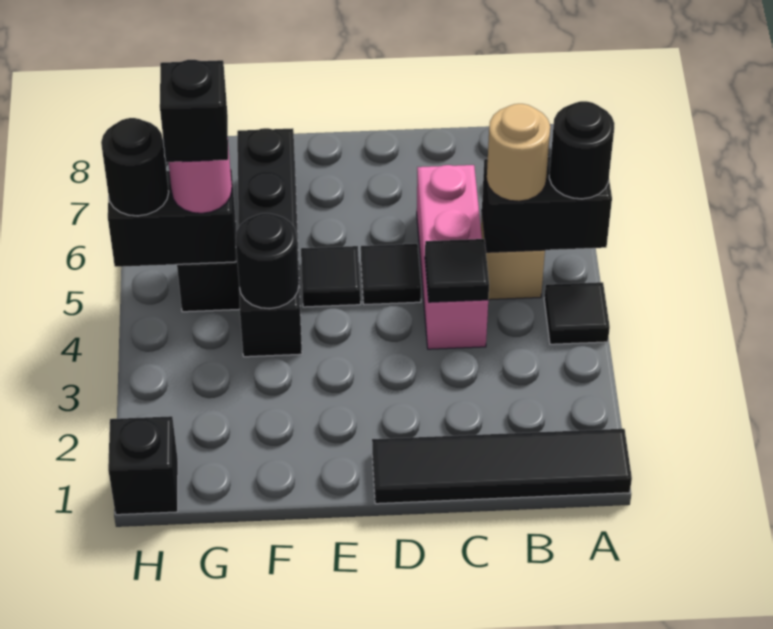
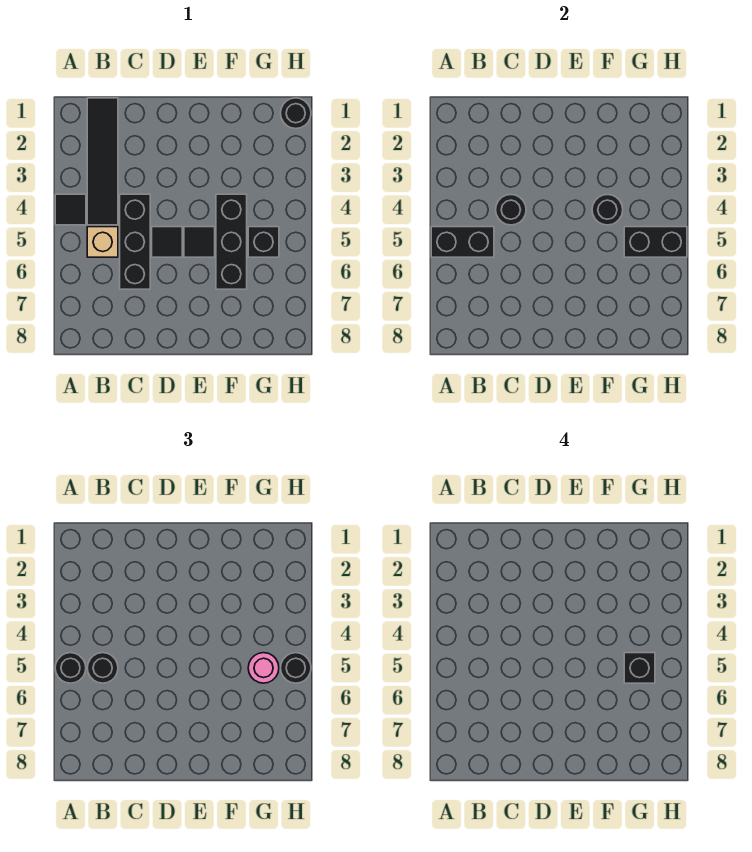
black 1x4 tile [372,429,632,504] -> black 1x4 tile turned to [87,98,118,225]
tan 1x1 round brick [487,104,550,201] -> black 1x1 round brick [87,653,118,683]
pink 1x3 brick [417,165,488,349] -> black 1x3 brick [120,194,150,289]
black 1x1 tile [425,239,489,302] -> black 1x1 round brick [496,195,526,225]
black 1x4 brick [237,128,302,357] -> black 1x3 brick [216,194,247,289]
black 1x1 brick [108,416,178,515] -> black 1x1 round brick [281,98,311,129]

